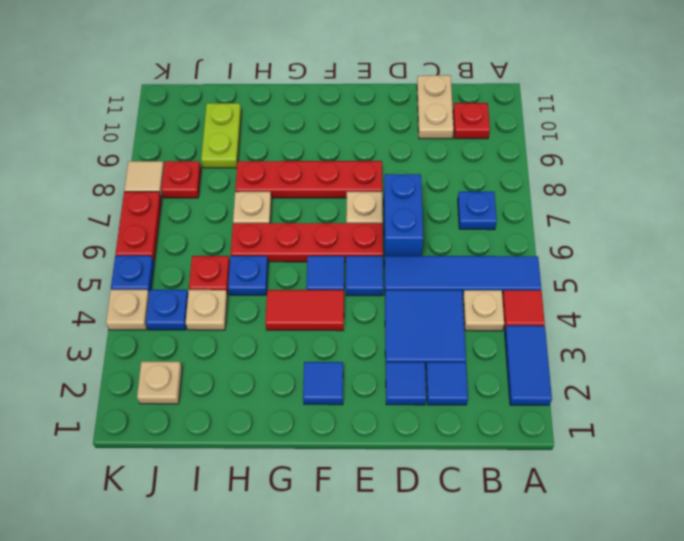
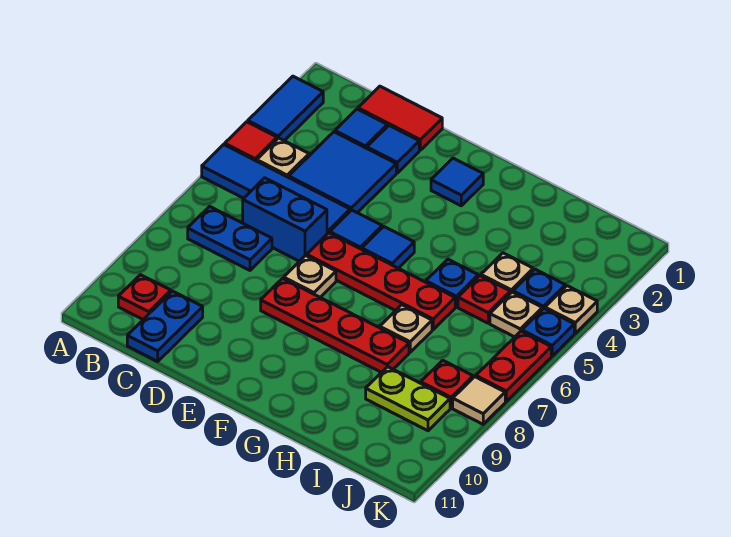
blue 1x1 plate [458,192,497,230] -> blue 1x2 plate [188,206,272,270]
tan 1x2 plate [417,75,454,139] -> blue 1x2 plate [127,291,203,361]
blue 1x2 brick [384,174,423,262] -> blue 1x2 brick turned to [243,178,327,261]
red 1x2 tile [265,290,344,331] -> red 1x2 tile moved to [358,86,442,150]
lime 1x2 plate [201,103,241,168] -> lime 1x2 plate turned to [366,367,450,431]
tan 1x1 plate [137,362,182,404] -> tan 1x1 plate moved to [490,292,542,337]

